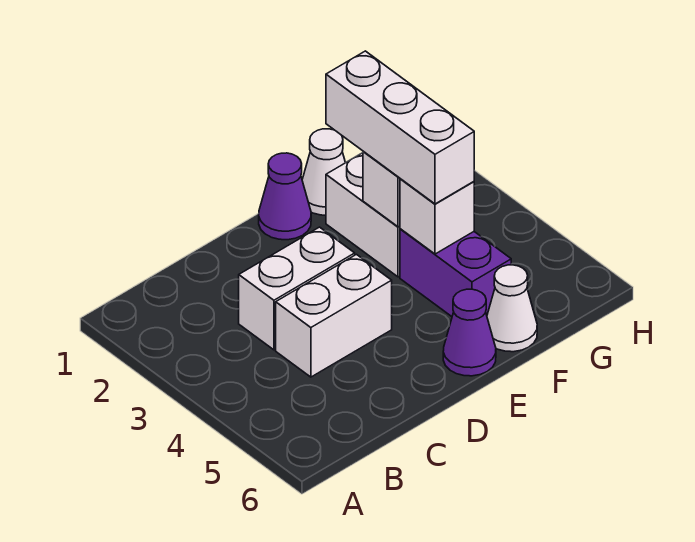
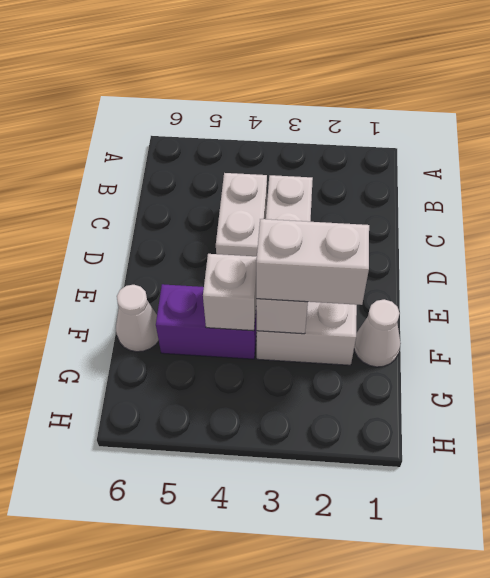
purple 1x1 cone [259,153,311,240] -> none
purple 1x1 cone [443,289,496,376] -> none
white 1x3 brick [326,51,474,204] -> white 1x2 brick [256,219,369,305]

